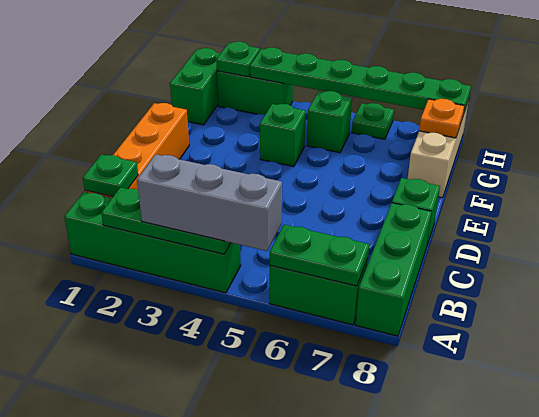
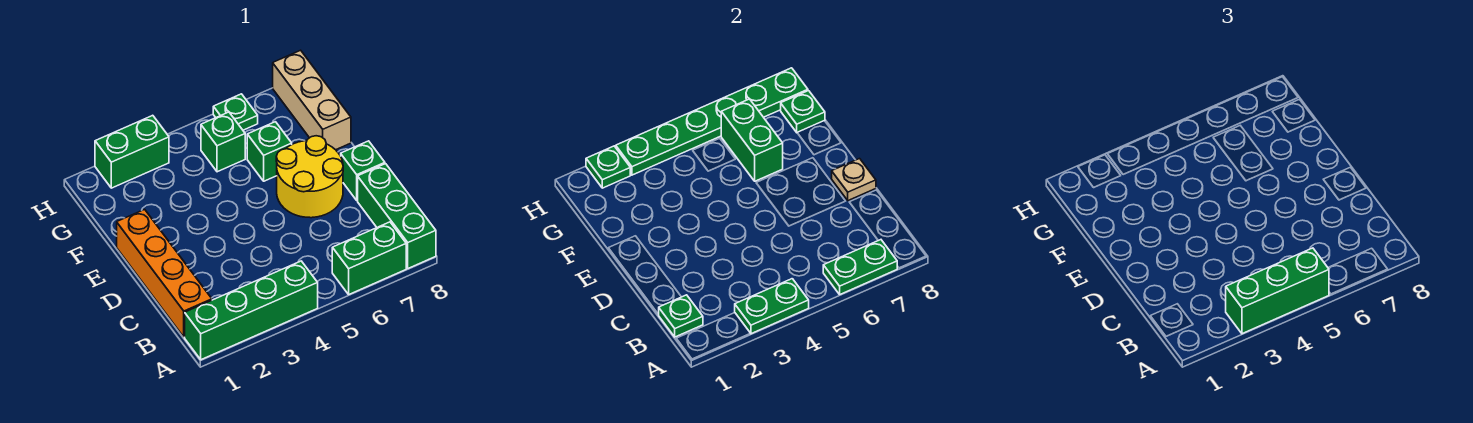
green 1x3 plate [101,187,231,254] -> green 1x2 plate [735,279,809,334]
grey 1x3 brick [137,154,282,251] -> green 1x3 brick [1226,248,1329,334]
none -> yellow 2x2 round brick [276,136,343,218]
none -> tan 1x1 plate [832,159,876,201]
green 1x1 brick [260,104,306,167] -> green 1x1 brick moved to [247,122,292,181]
green 1x2 brick [170,48,220,125] -> green 1x2 brick moved to [721,99,783,181]
orange 1x1 plate [419,99,464,138] -> green 1x1 plate [781,91,825,132]

